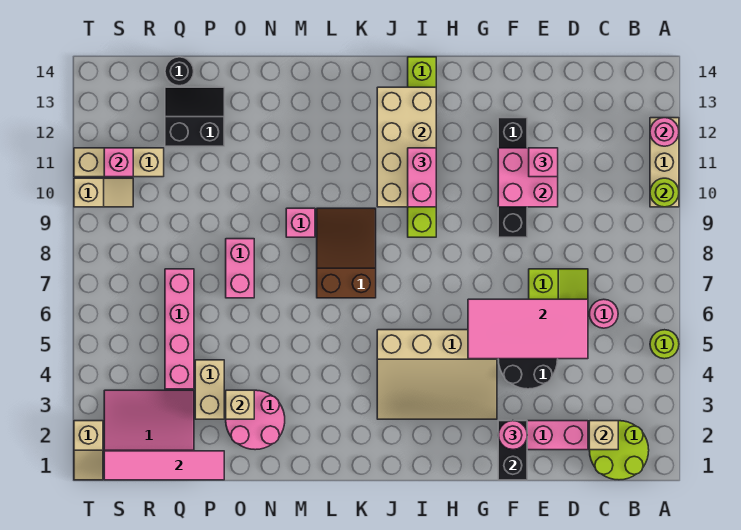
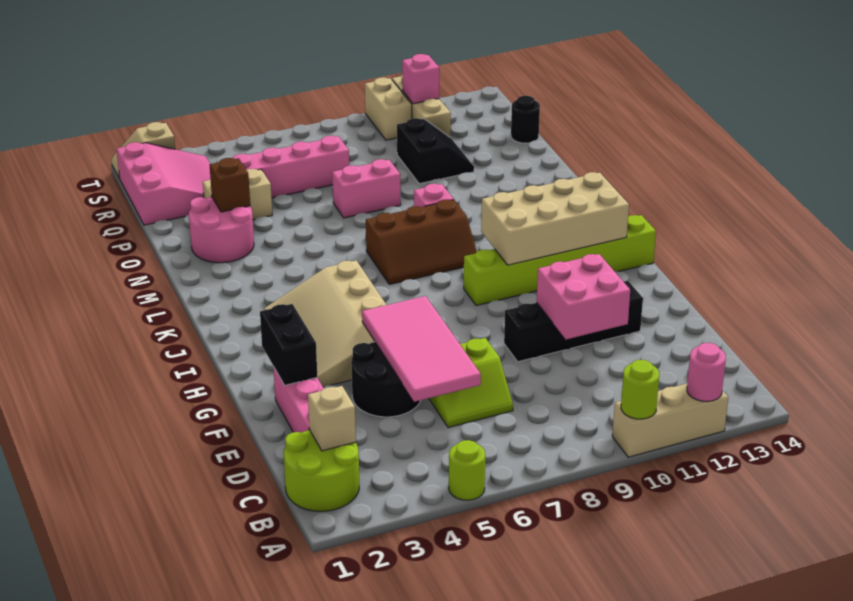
pink 1x1 round brick [589,299,618,328] -> none
pink 1x1 brick [529,148,558,177] -> none
black 1x2 brick [498,421,527,480] -> black 1x2 brick turned to [260,304,317,385]
pink 1x1 round brick [498,421,527,449] -> none
pink 1x2 brick [408,148,436,207] -> none
brown 2x3 slope [317,208,376,298] -> brown 2x3 slope turned to [366,200,477,284]
tan 1x1 brick [226,390,254,419] -> brown 1x1 brick [210,158,250,212]
pink 1x4 tile [104,451,224,480] -> none
black 2x2 slope [165,87,224,146] -> black 2x2 slope moved to [397,118,474,184]
tan 1x2 slope [74,178,133,207] -> tan 1x2 brick [365,77,412,140]

